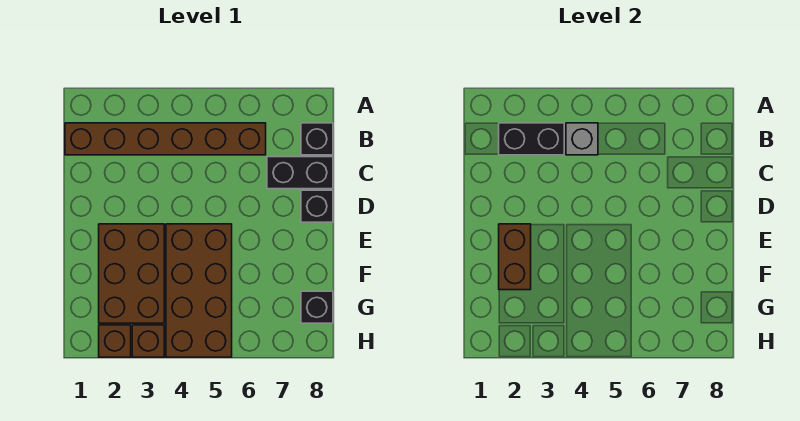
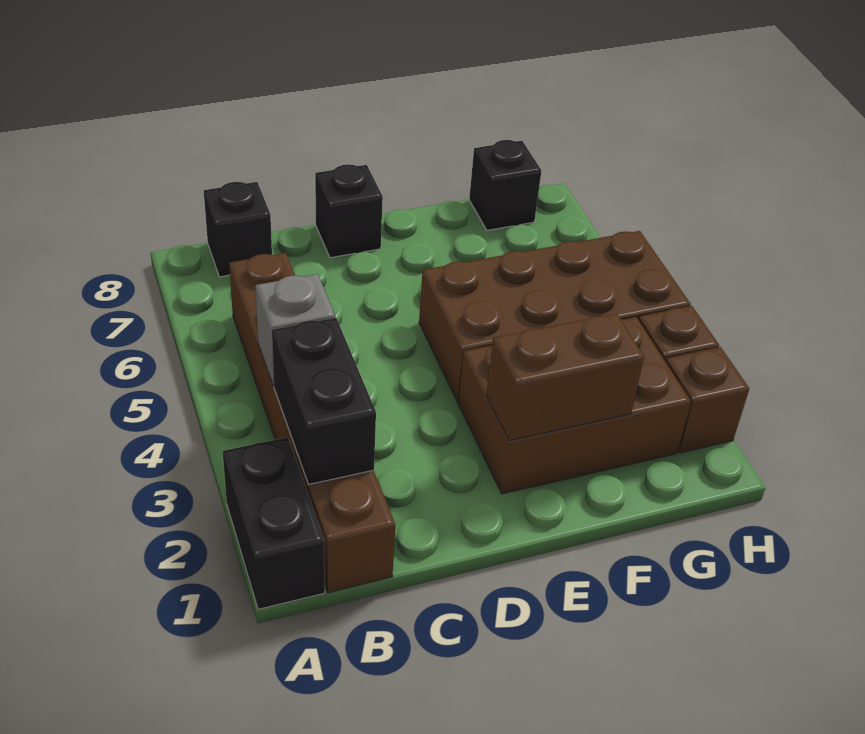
black 1x2 brick [267,157,333,189] -> black 1x2 brick moved to [223,437,325,609]

